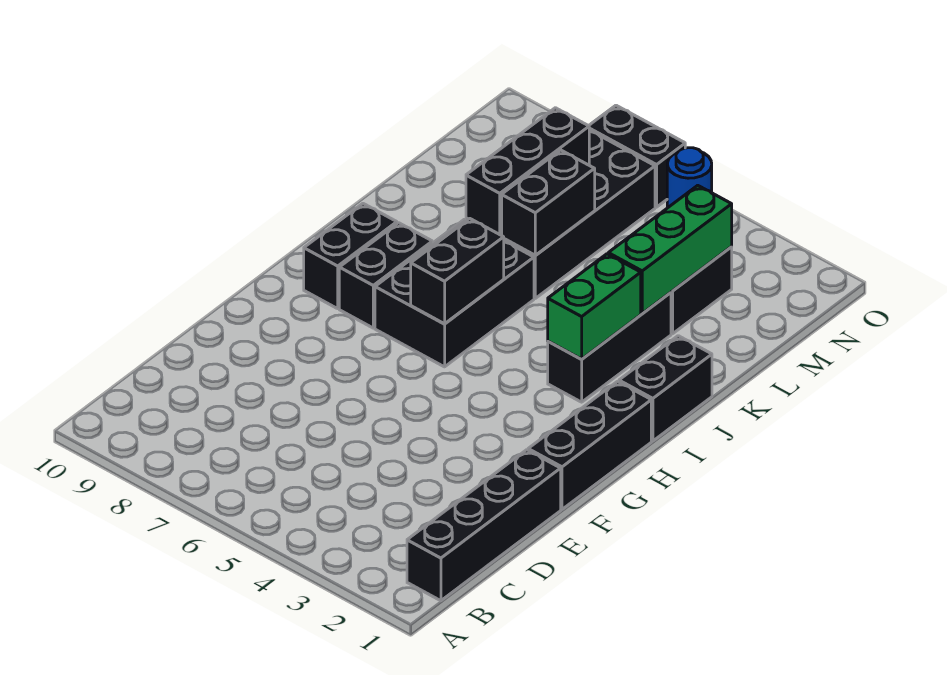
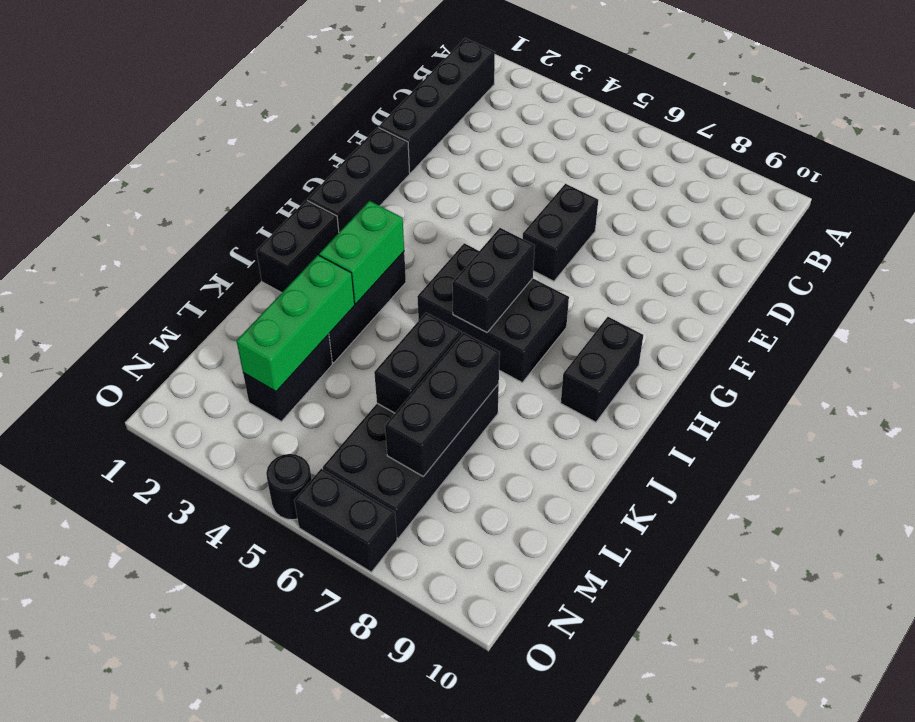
black 2x3 brick [375,219,534,367] -> black 2x3 brick turned to [417,243,569,382]
black 1x2 brick [339,223,432,328] -> black 1x2 brick moved to [523,184,598,281]
blue 1x1 round brick [667,148,712,207] -> black 1x1 round brick [266,454,312,520]

